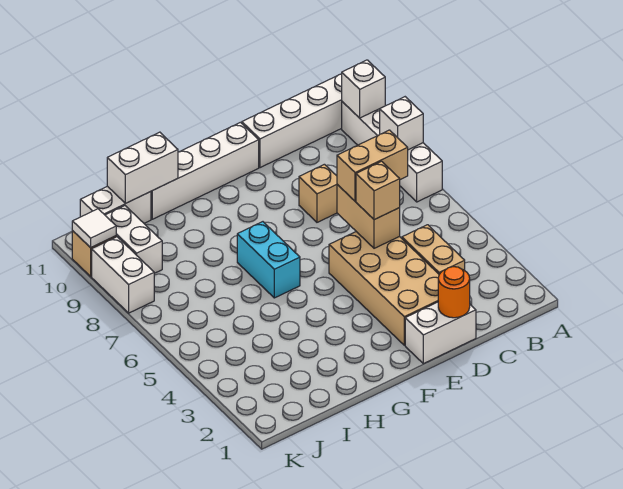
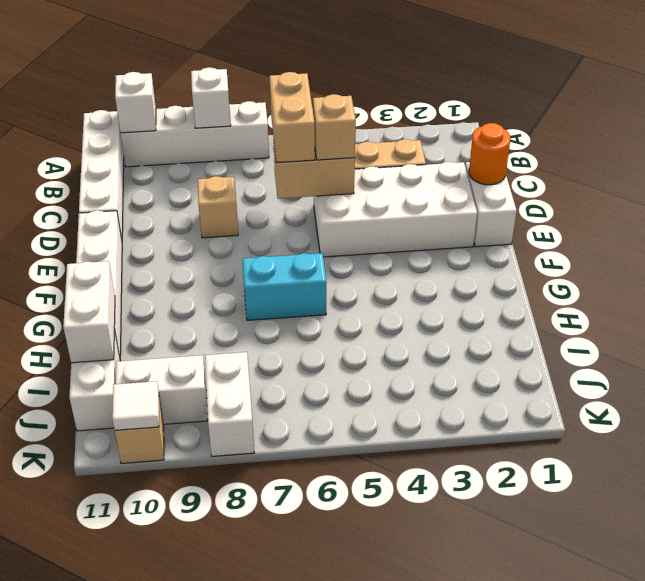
tan 2x4 brick [329,232,439,345] -> white 2x4 brick [314,162,477,257]
white 1x2 brick [92,237,154,313] -> white 1x2 brick turned to [205,352,254,456]

